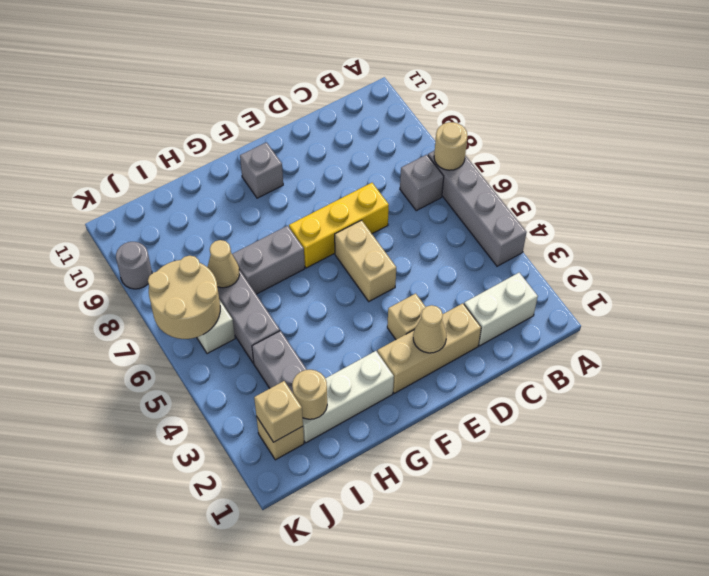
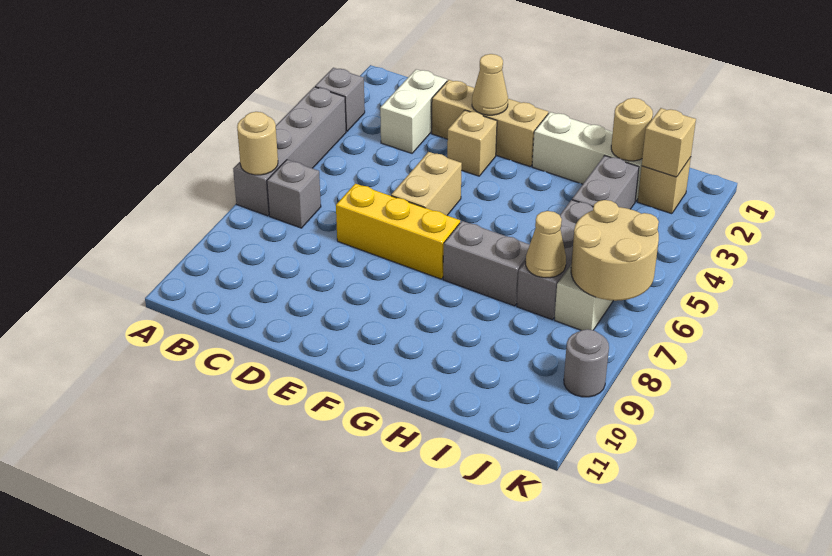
white 1x2 brick [464,273,538,346] -> white 1x2 brick turned to [380,69,447,153]
grey 1x1 brick [240,142,283,198] -> grey 1x1 brick moved to [315,68,365,131]

